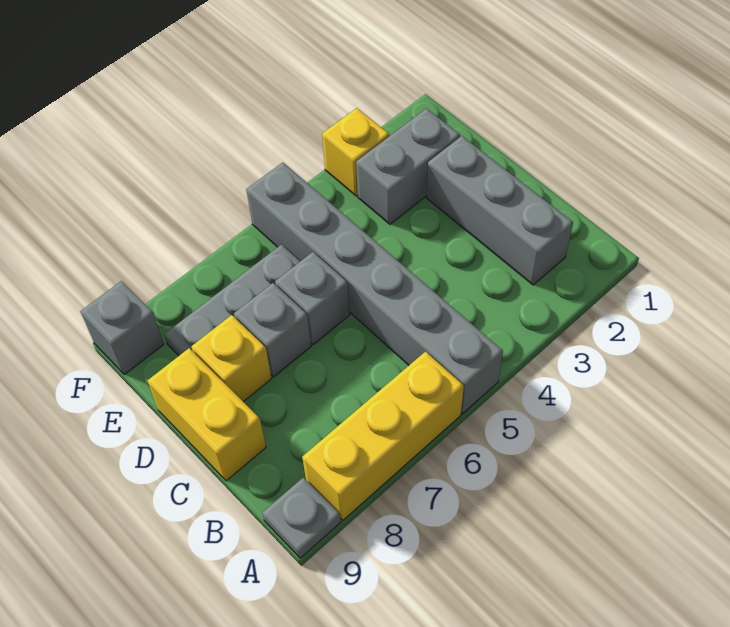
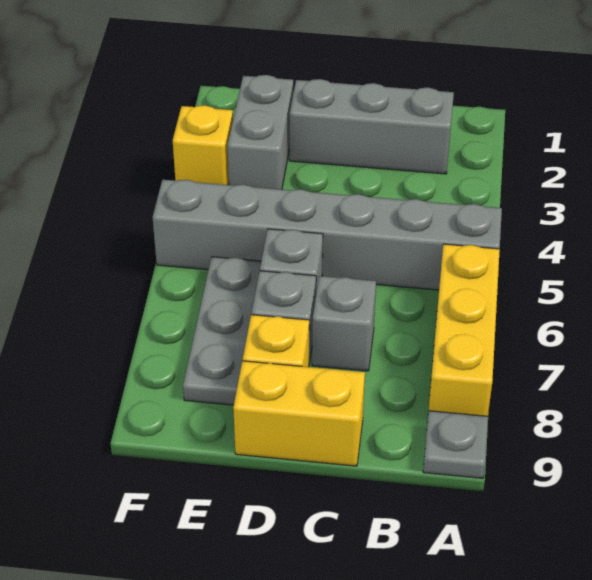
grey 1x1 brick [81,281,164,375] -> grey 1x1 brick moved to [312,276,376,371]

